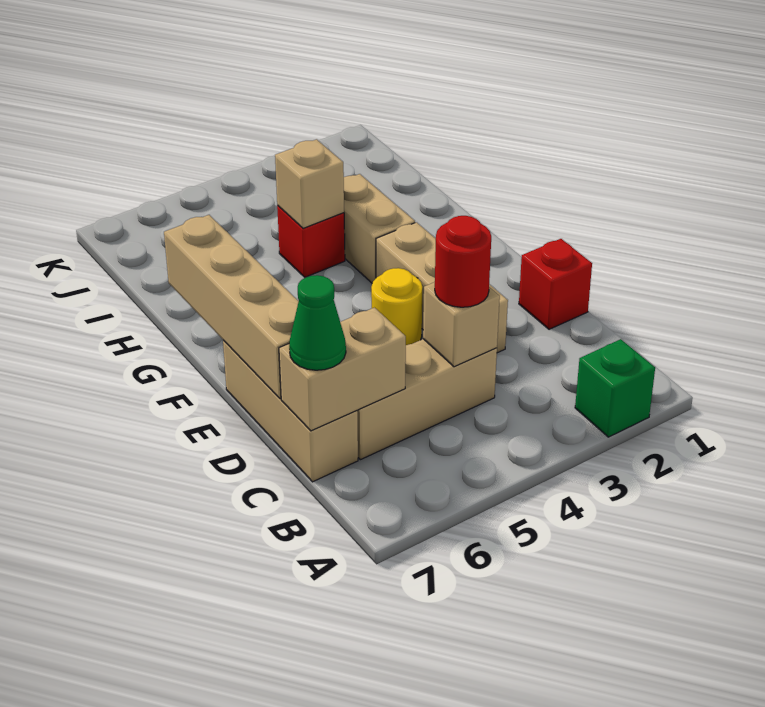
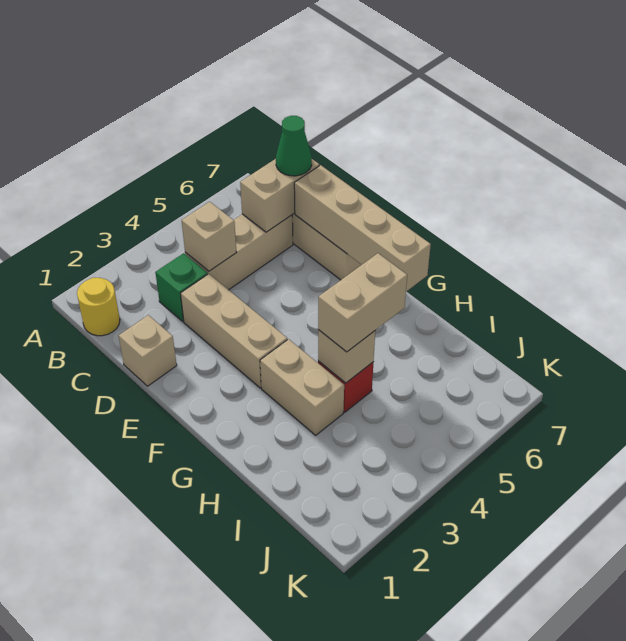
green 1x1 brick [575,339,655,437] -> green 1x1 brick moved to [155,253,208,322]
red 1x1 round brick [435,216,491,307] -> none
red 1x1 brick [519,239,592,329] -> tan 1x1 brick [119,315,177,386]
yellow 1x1 round brick [371,268,422,345] -> yellow 1x1 round brick moved to [77,278,120,336]
none -> tan 1x2 brick [318,253,407,352]

